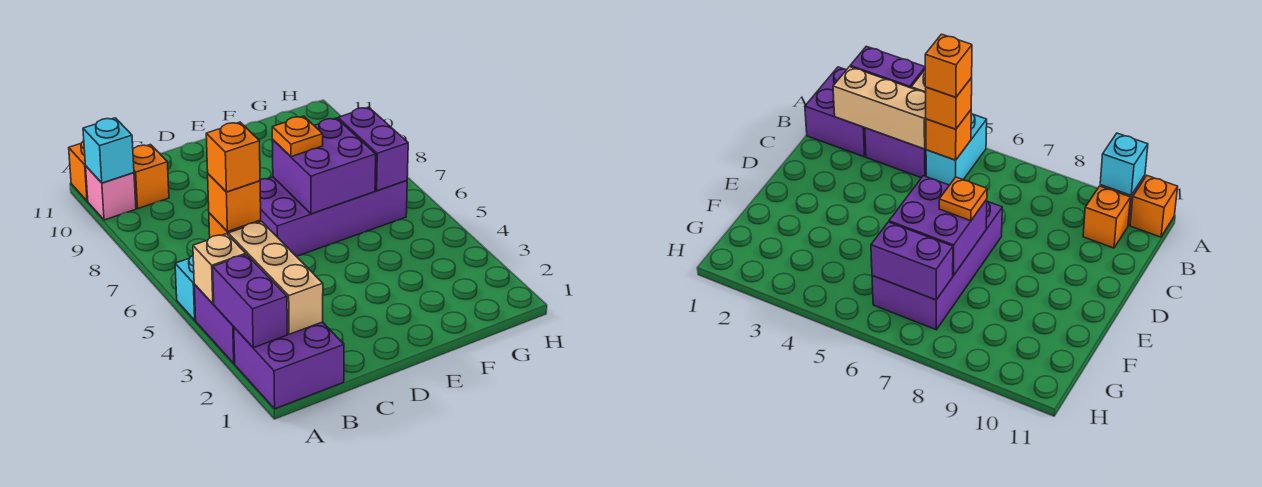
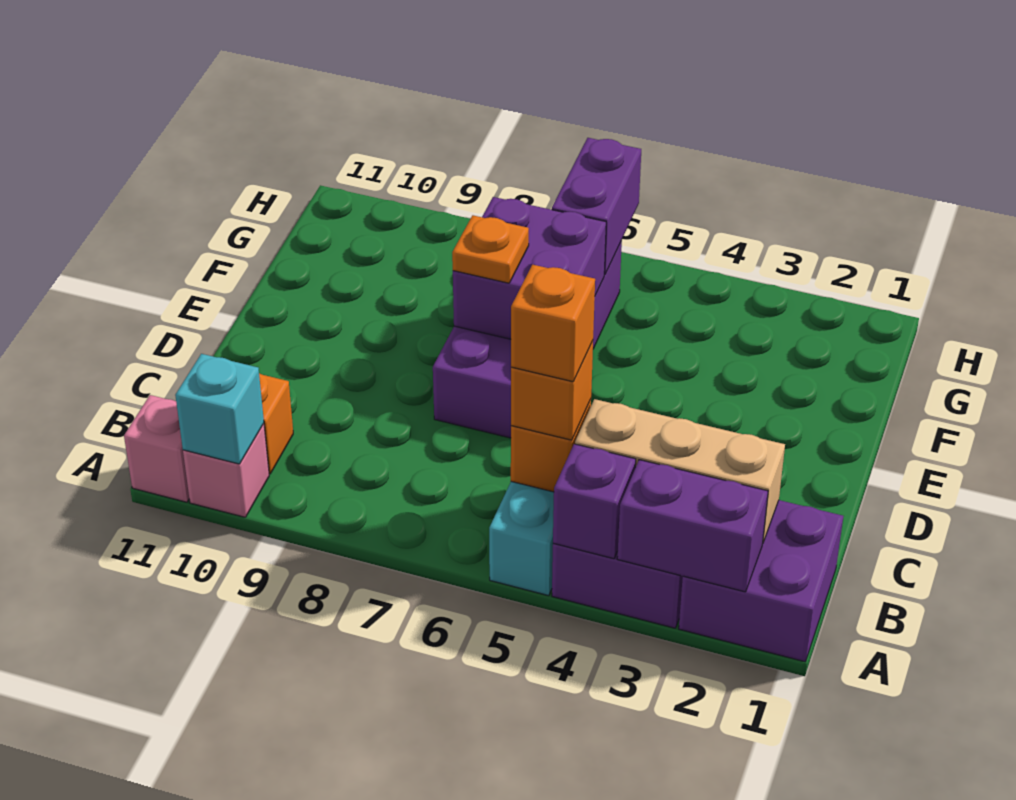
tan 1x1 brick [193,234,246,304] -> purple 1x1 brick [553,444,636,559]
orange 1x1 brick [69,141,88,201] -> pink 1x1 brick [124,395,189,502]
purple 1x2 brick [338,107,408,191] -> purple 1x2 brick turned to [552,138,641,275]

